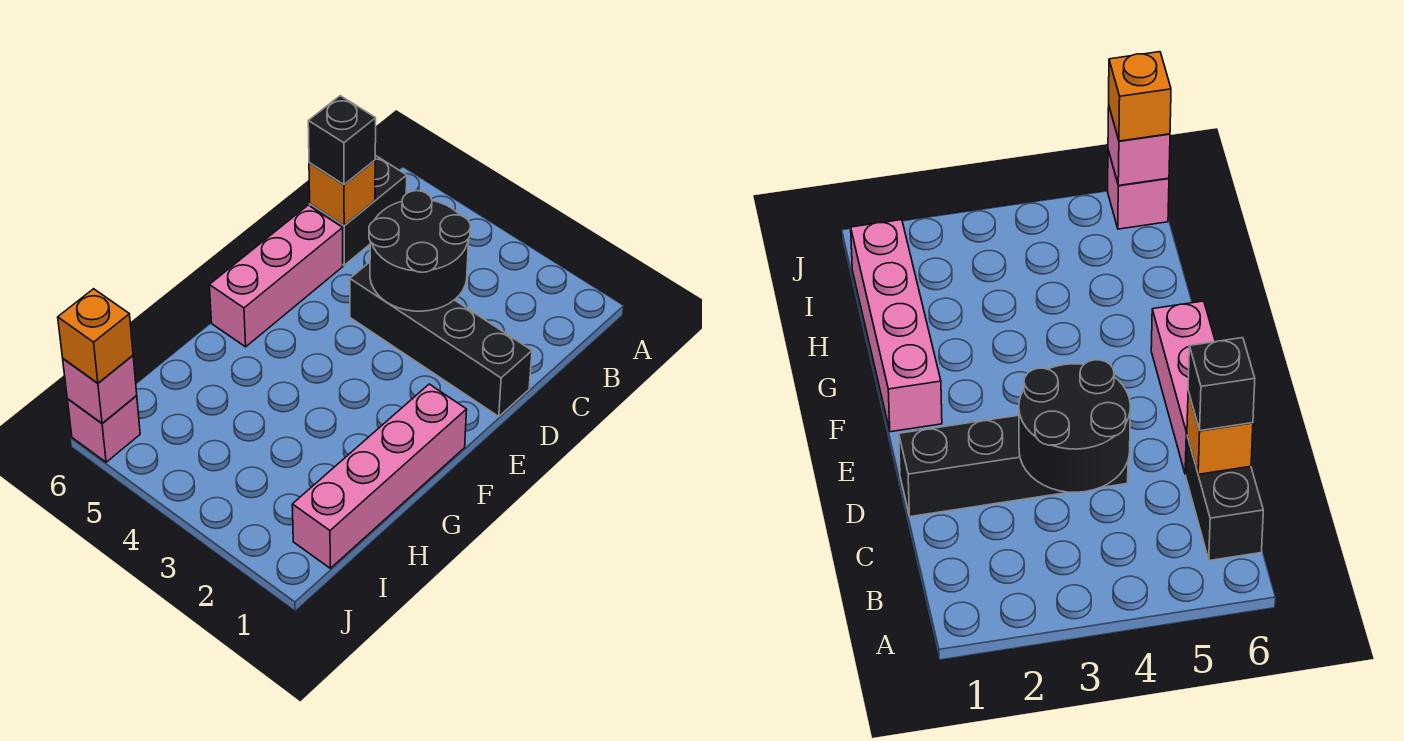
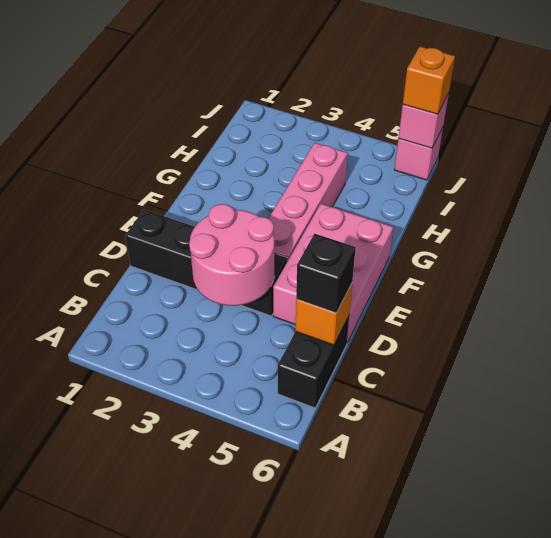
black 2x2 round brick [369,191,470,311] -> pink 2x2 round brick [189,204,274,306]
pink 1x3 brick [209,205,343,347] -> pink 2x3 brick [273,204,393,343]
pink 1x4 brick [292,384,467,568] -> pink 1x4 brick moved to [268,143,348,261]

